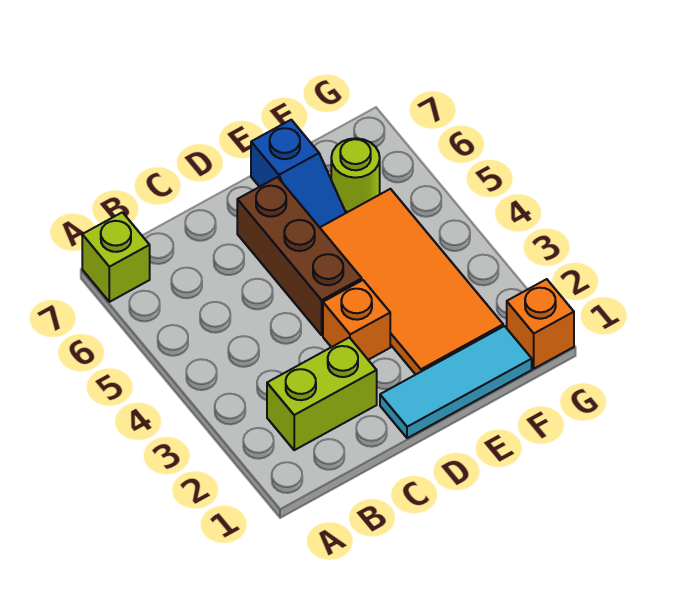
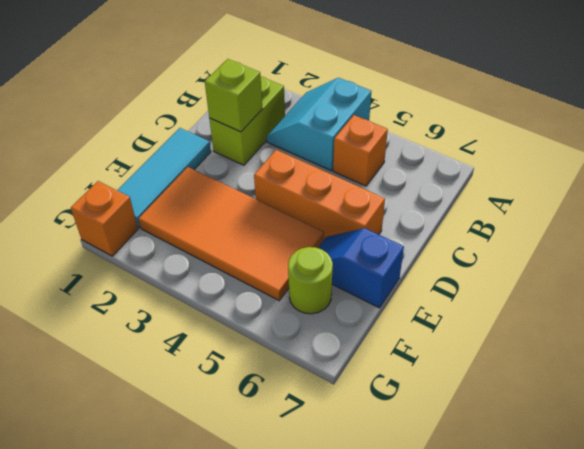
none -> cyan 2x2 slope [267,78,371,171]
lime 1x1 brick [82,212,150,302] -> lime 1x1 brick moved to [205,59,262,132]
orange 1x1 brick [323,280,390,360] -> orange 1x1 brick moved to [333,115,388,186]
brown 1x3 brick [237,177,362,335] -> orange 1x3 brick [254,150,385,239]

